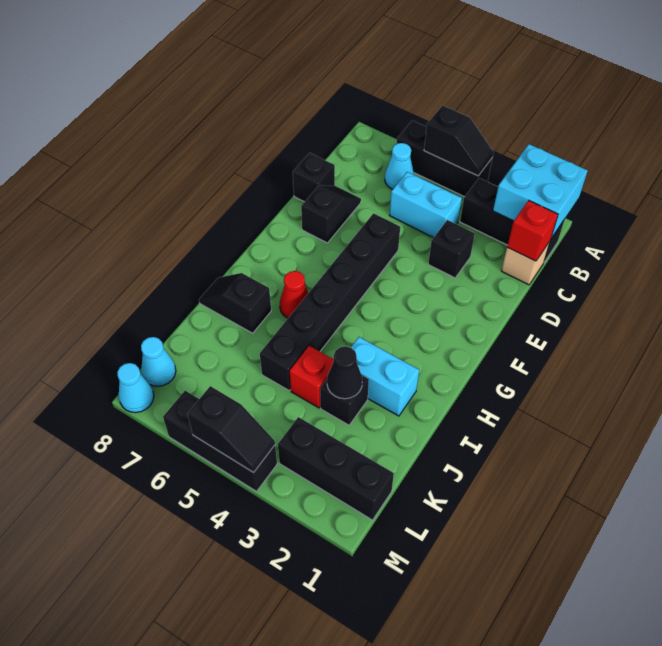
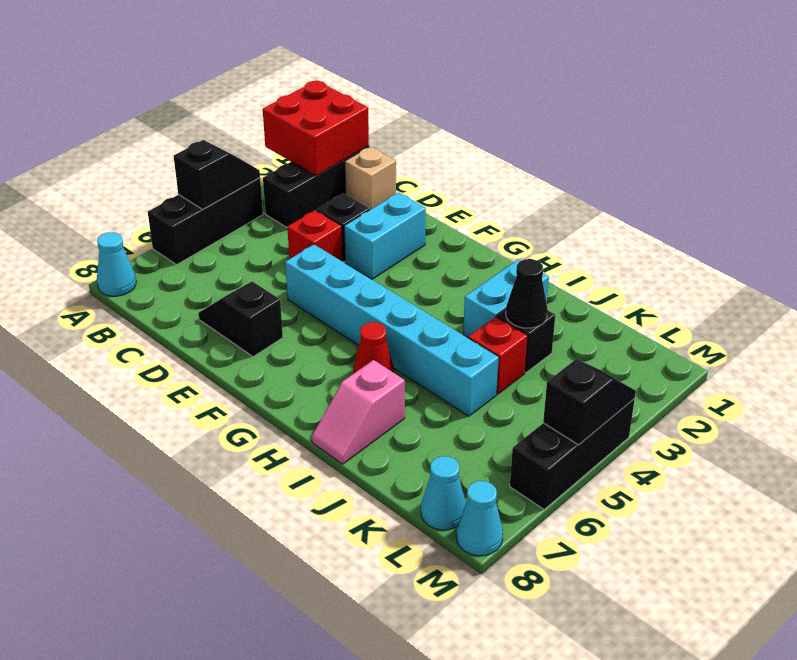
cyan 2x2 brick [493,144,588,238] -> red 2x2 brick [263,80,369,176]
cyan 1x1 cone [385,143,414,189] -> cyan 1x1 cone moved to [97,232,136,296]
red 1x1 brick [507,200,558,261] -> red 1x1 brick moved to [287,210,343,262]
cyan 1x2 brick [389,172,462,238] -> cyan 1x2 brick moved to [344,193,426,279]
black 1x1 brick [293,153,335,202] -> none
black 1x6 brick [260,213,400,391] -> cyan 1x6 brick [285,244,499,416]
black 1x2 slope [199,273,271,333] -> pink 1x2 slope [312,360,405,464]
black 1x3 brick [278,417,394,520] -> none

